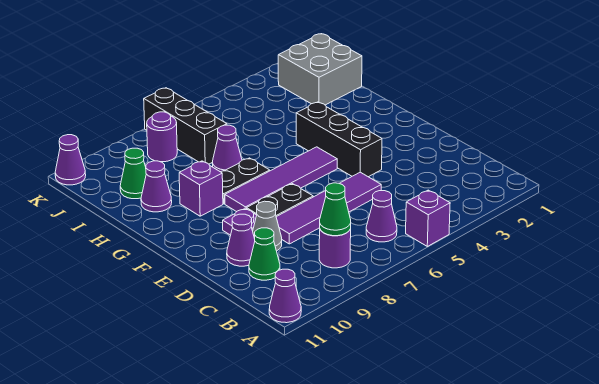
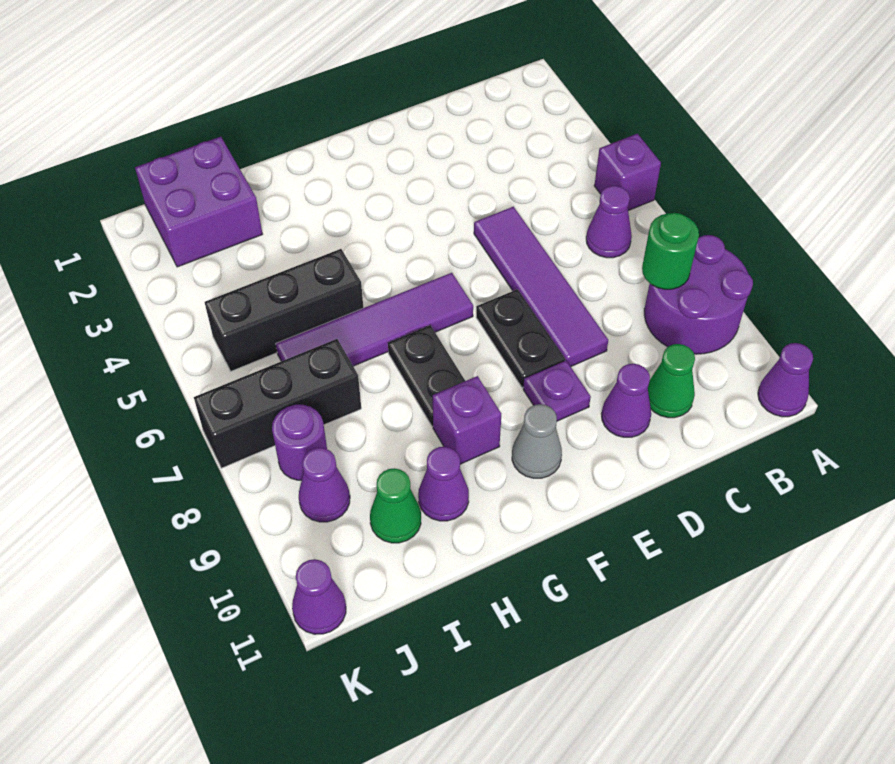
purple 1x1 round brick [319,229,351,268] -> purple 2x2 round brick [644,235,753,354]
green 1x1 cone [320,183,351,236] -> green 1x1 round brick [642,213,699,289]
grey 1x1 cone [253,201,282,251] -> grey 1x1 cone moved to [512,404,562,478]
black 1x3 brick [296,102,382,177] -> black 1x3 brick moved to [205,249,363,371]
purple 1x4 tile [225,147,337,212] -> purple 1x4 tile turned to [276,273,473,366]
purple 1x1 cone [212,125,242,172] -> purple 1x1 cone moved to [299,448,350,522]
grey 2x2 brick [278,34,362,105] -> purple 2x2 brick [135,137,262,267]

